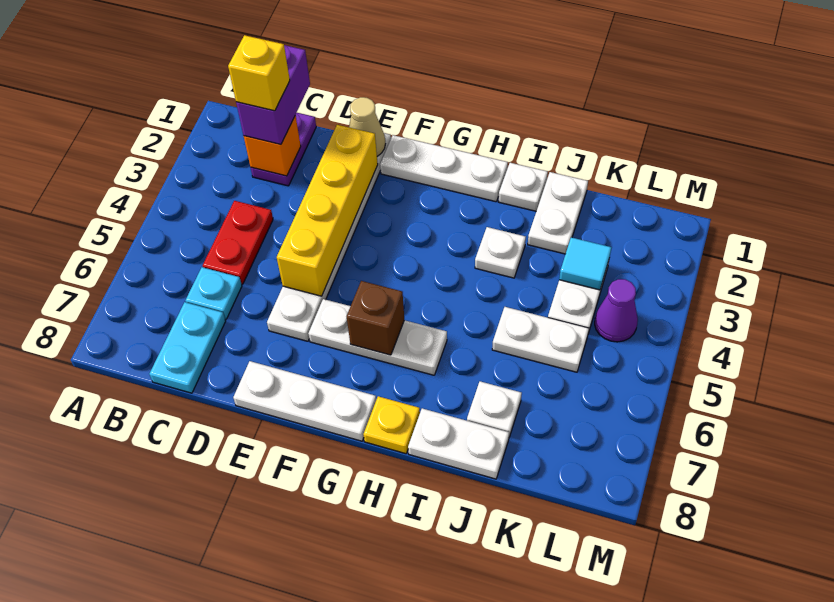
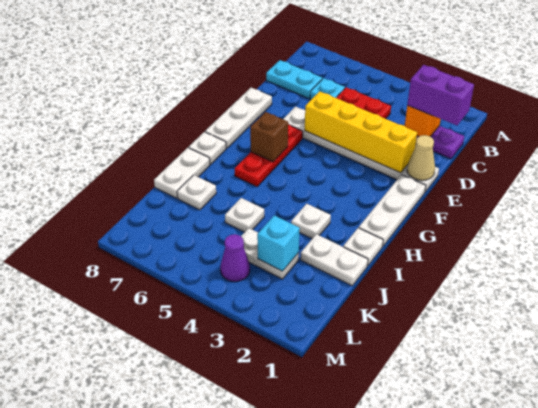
yellow 1x1 brick [228,35,290,111] -> none
white 1x3 plate [308,299,447,375] -> red 1x3 plate [235,124,303,187]
yellow 1x1 plate [363,396,420,454] -> white 1x1 plate [189,132,226,165]
white 1x2 plate [492,307,589,372] -> white 1x1 plate [225,198,264,232]
cyan 1x1 tile [559,237,611,290] -> cyan 1x1 brick [257,215,300,271]

